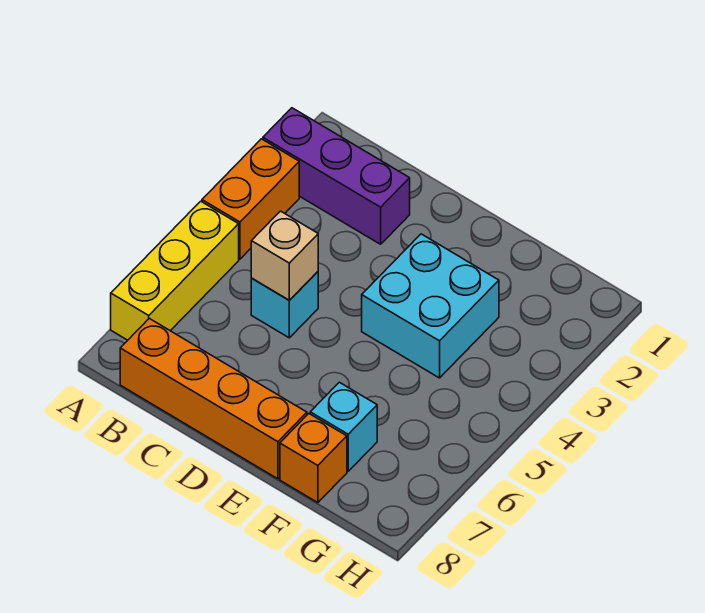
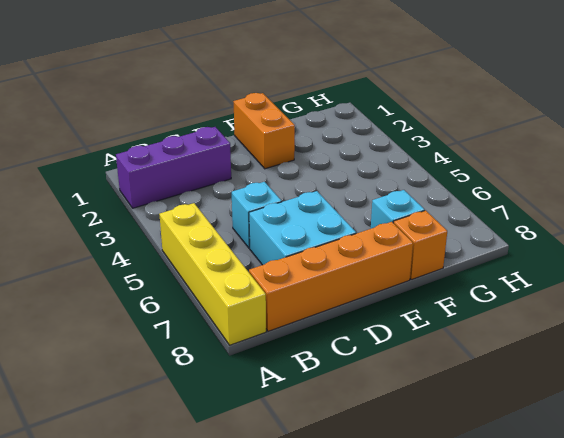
orange 1x2 brick [202,139,299,259] -> orange 1x2 brick moved to [233,93,295,169]
yellow 1x3 brick [111,201,239,340] -> yellow 1x4 brick [159,203,266,345]
tan 1x1 brick [251,211,318,300] -> none
cyan 2x2 brick [362,234,499,378] -> cyan 2x2 brick moved to [249,191,356,265]

